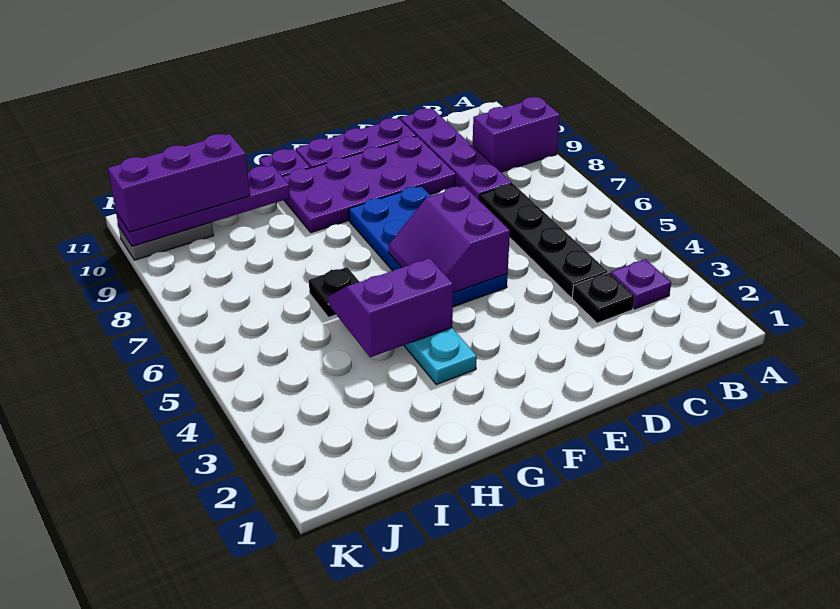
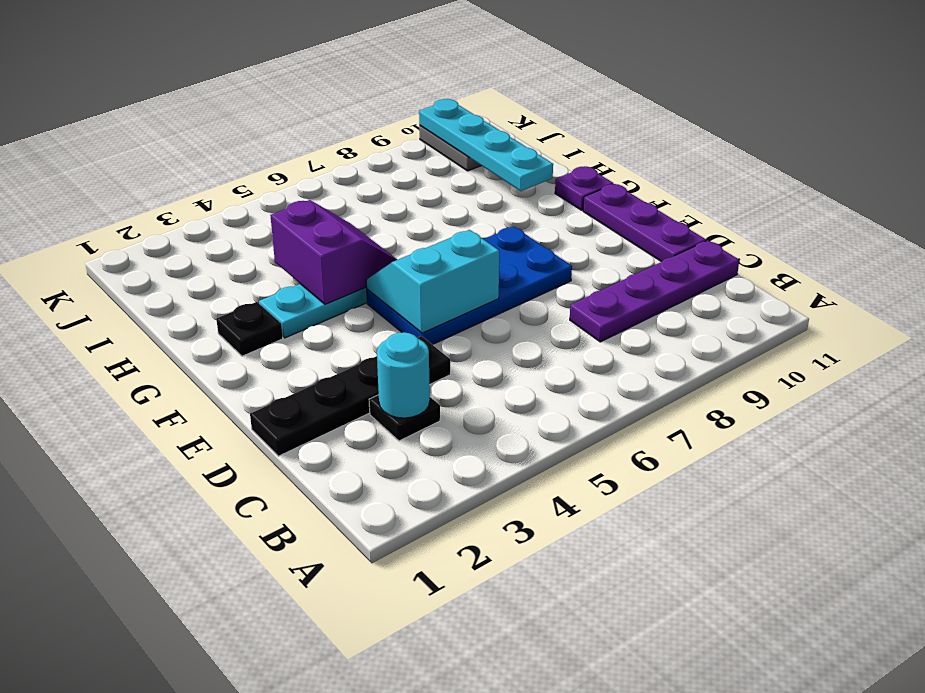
purple 1x2 brick [473,97,560,172] -> none
purple 1x1 plate [611,259,671,309] -> none
none -> cyan 1x1 round brick [377,332,430,418]
black 1x4 plate [479,184,608,298] -> black 1x4 plate moved to [250,336,450,456]
purple 2x4 plate [282,136,456,233] -> none
purple 2x2 slope [389,186,510,293] -> cyan 2x2 slope [366,230,499,333]
black 1x1 plate [309,267,359,317] -> black 1x1 plate moved to [216,302,283,356]
purple 1x4 plate [116,165,290,246] -> cyan 1x4 plate [419,99,553,191]
purple 1x3 brick [108,134,250,232] -> none

